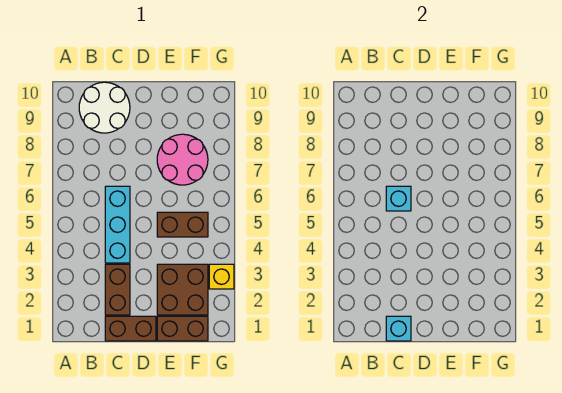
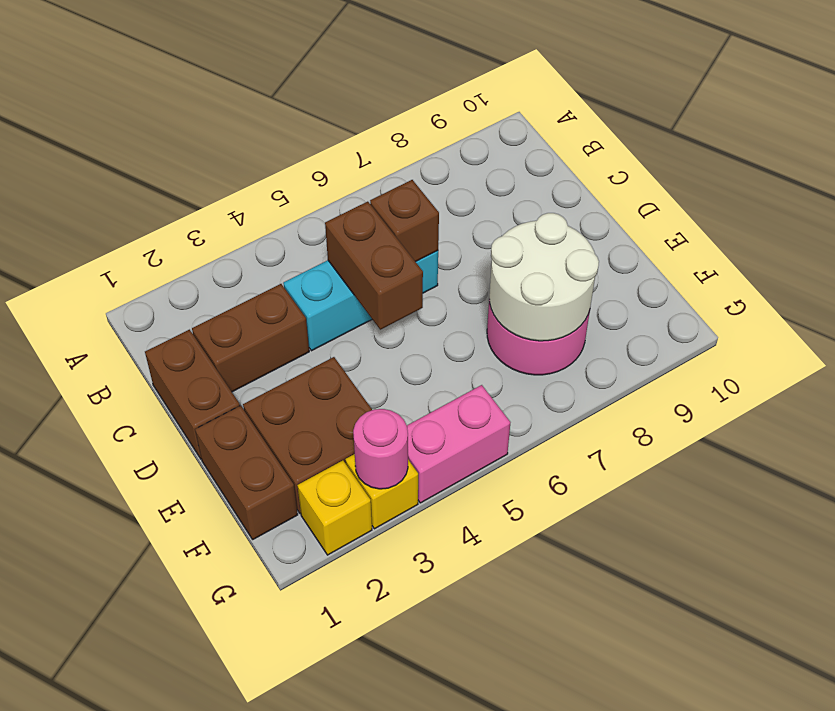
white 2x2 round brick [79,82,130,133] -> white 2x2 round brick moved to [489,213,599,341]
cyan 1x1 brick [386,316,411,341] -> none
cyan 1x1 brick [386,186,411,211] -> brown 1x1 brick [370,180,439,262]
brown 1x2 brick [157,212,208,237] -> brown 1x2 brick moved to [325,202,423,330]
none -> yellow 1x1 brick [297,460,372,555]
none -> pink 1x1 round brick [353,409,408,489]
none -> pink 1x2 brick [407,385,511,503]

